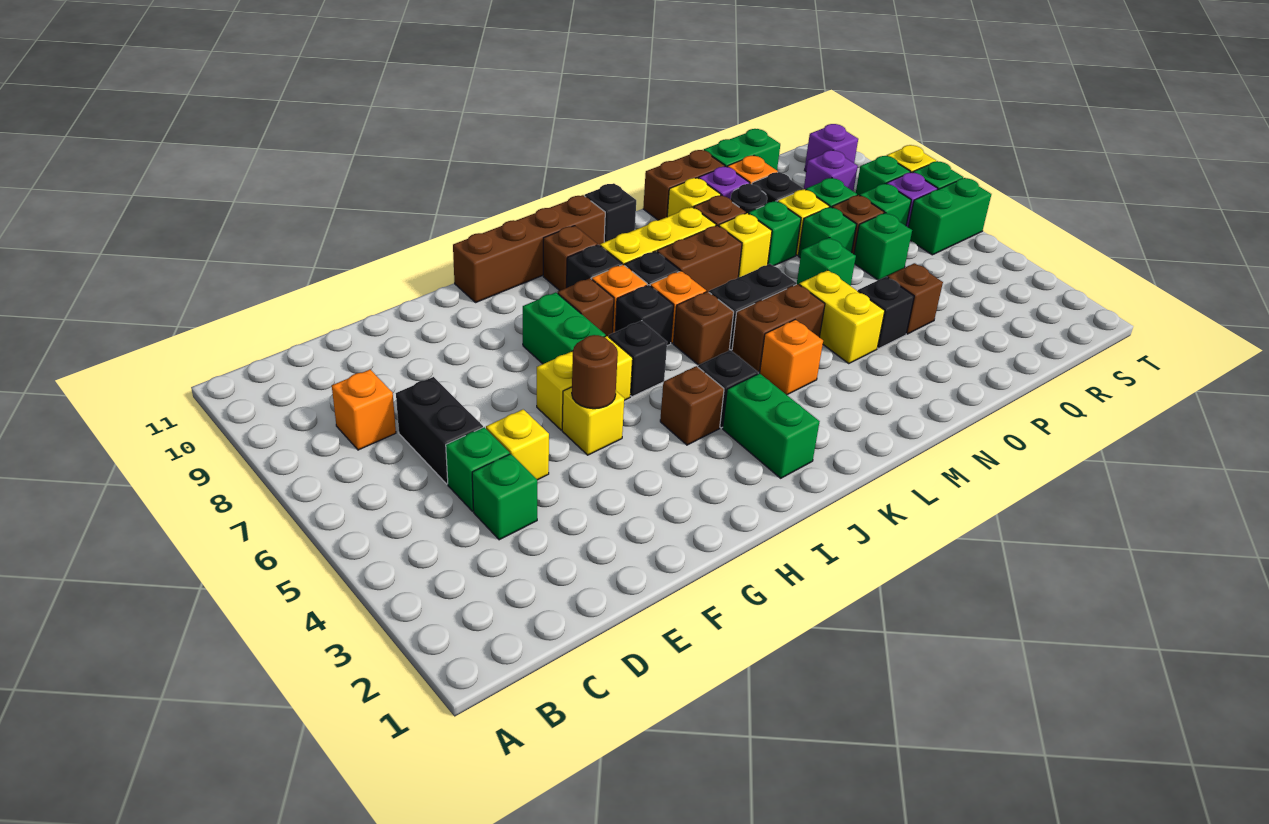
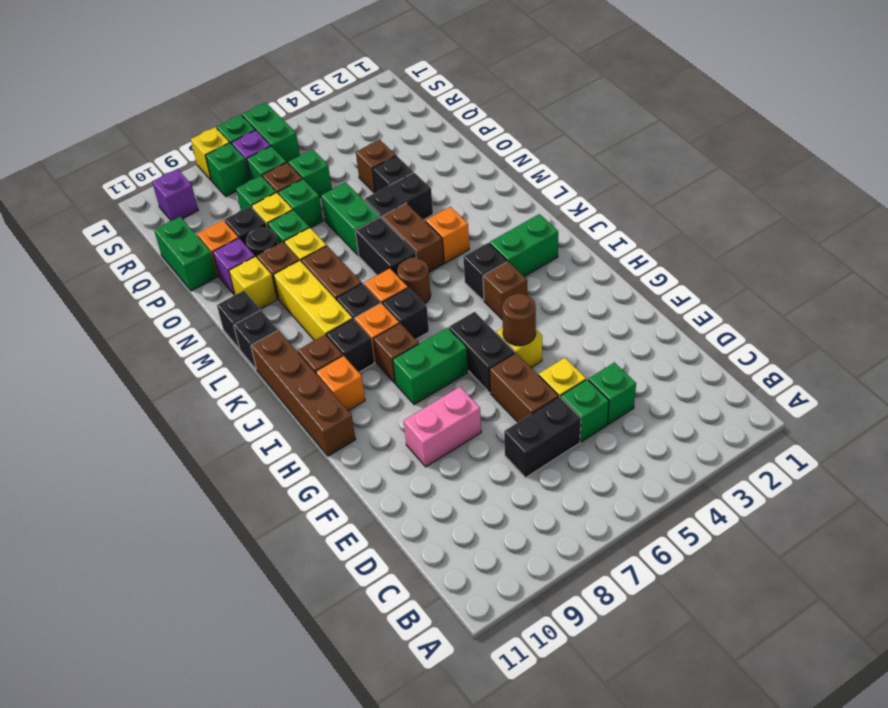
orange 1x1 brick [332,370,396,450] -> orange 1x1 brick moved to [316,356,365,411]
none -> pink 1x2 brick [404,387,481,467]
yellow 1x2 brick [537,336,633,430] -> black 1x2 brick [449,312,515,393]
black 1x1 brick [609,321,667,397] -> black 1x1 brick moved to [217,291,260,349]
brown 1x1 brick [673,291,734,365] -> brown 1x1 round brick [397,258,431,304]
yellow 1x2 brick [799,270,885,364] -> black 1x2 brick [364,172,433,220]
brown 1x2 brick [643,150,725,220] -> brown 1x2 brick moved to [490,353,558,422]
green 1x1 brick [797,238,856,286] -> green 1x2 brick [321,182,380,255]
purple 1x1 brick [804,150,858,191] -> none

